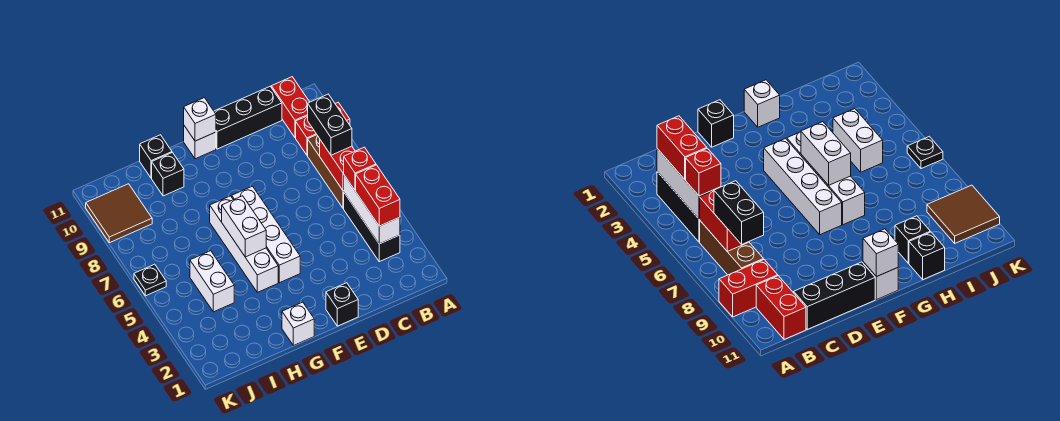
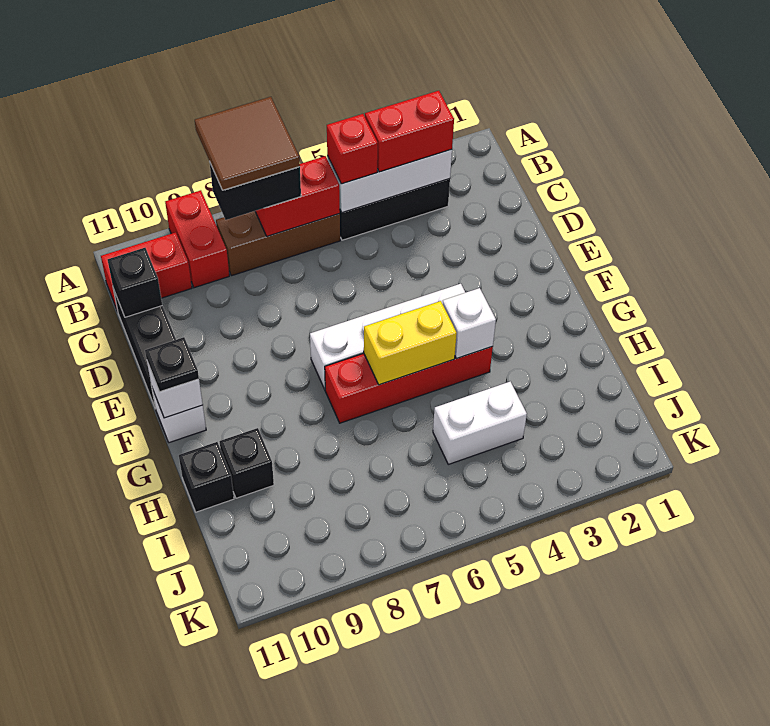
black 1x1 brick [326,283,358,326] -> black 1x1 brick moved to [108,248,162,317]
white 1x1 brick [282,302,314,346] -> white 1x1 brick moved to [443,288,496,359]
white 1x4 brick [210,196,278,292] -> red 1x4 brick [325,347,493,423]
white 1x2 brick [222,196,266,257] -> yellow 1x2 brick [364,301,457,385]
brown 2x2 tile [86,184,152,243] -> brown 2x2 tile moved to [195,97,300,190]
black 1x1 plate [134,264,166,296] -> black 1x1 plate moved to [145,337,199,392]

